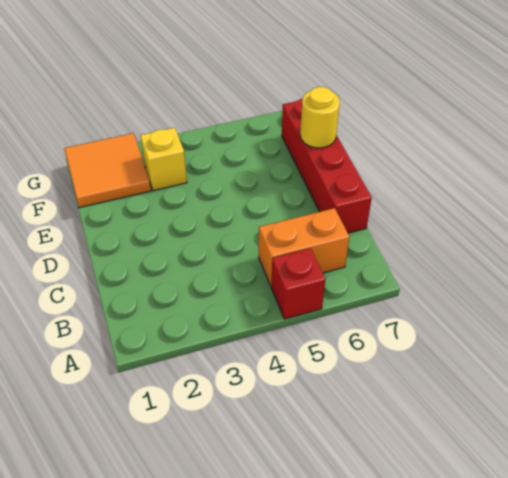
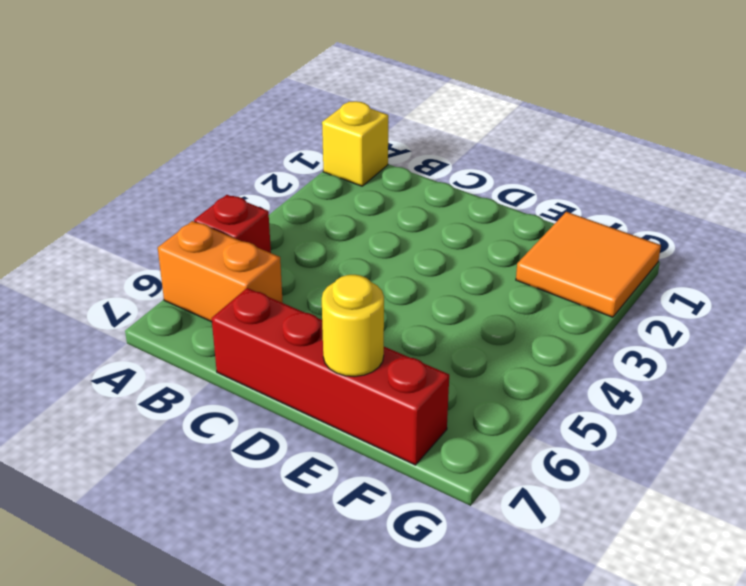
orange 1x2 brick [259,208,350,286] -> orange 1x2 brick turned to [158,221,283,322]
yellow 1x1 brick [140,128,187,191] -> yellow 1x1 brick moved to [322,101,388,186]

